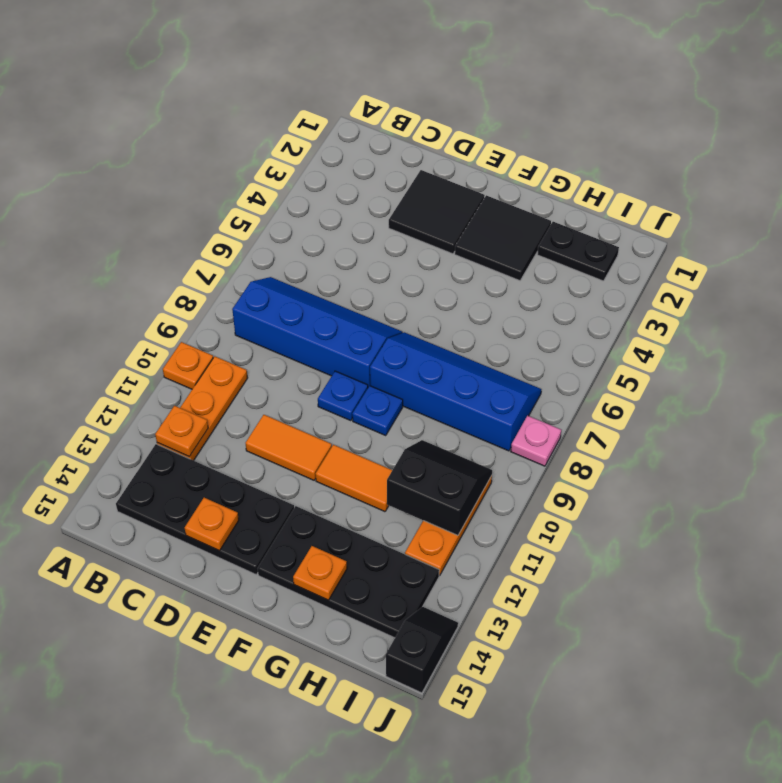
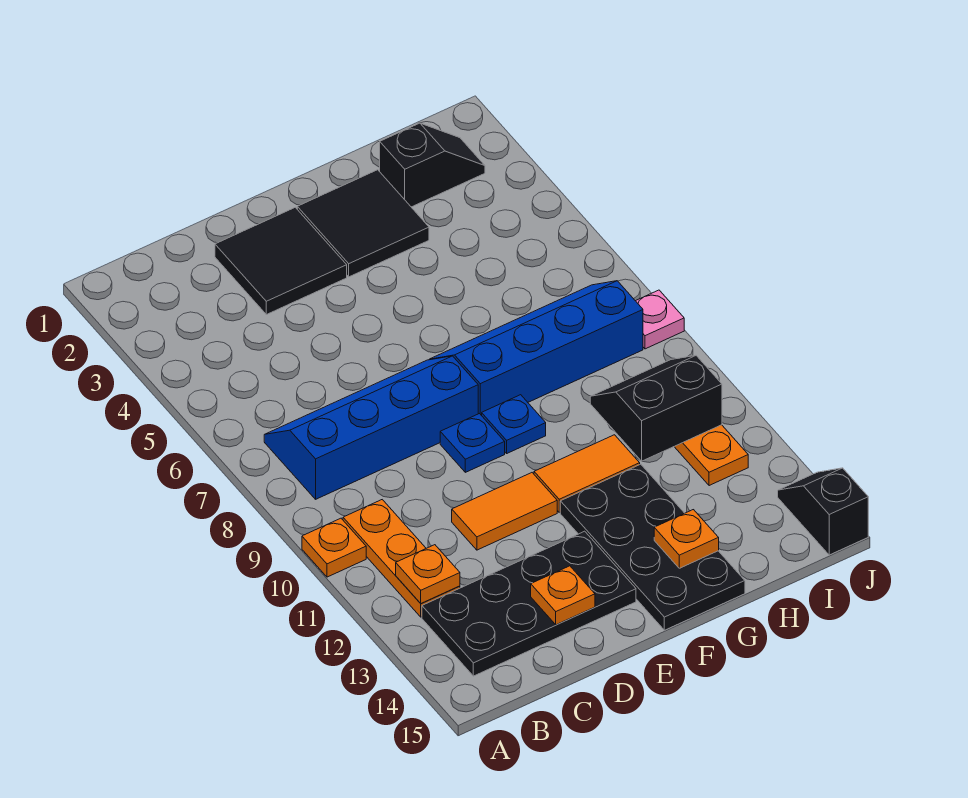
black 2x4 plate [257,506,439,638] -> black 2x4 plate turned to [560,464,745,630]
black 1x2 plate [537,222,619,281] -> black 1x2 slope [380,123,485,207]

